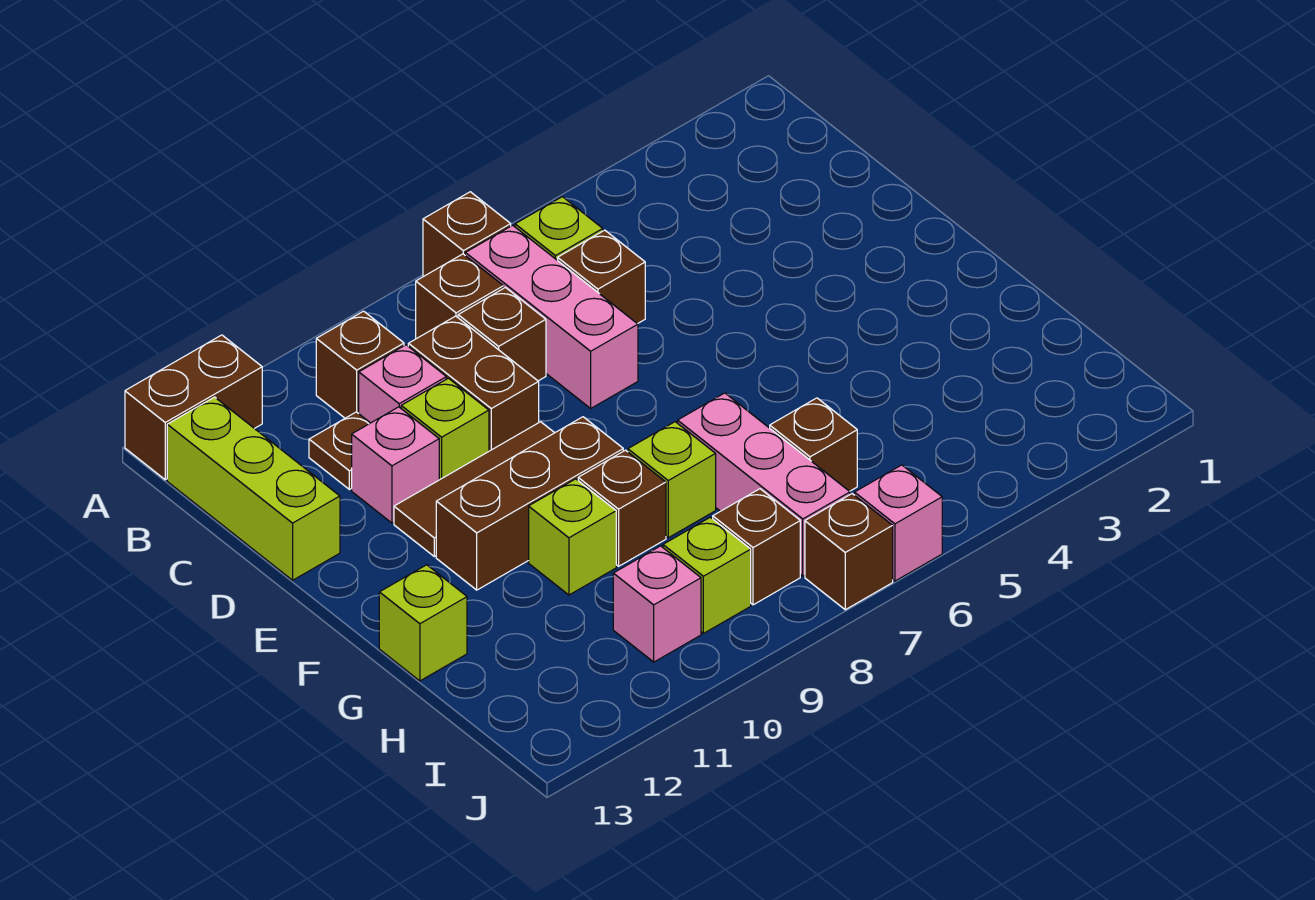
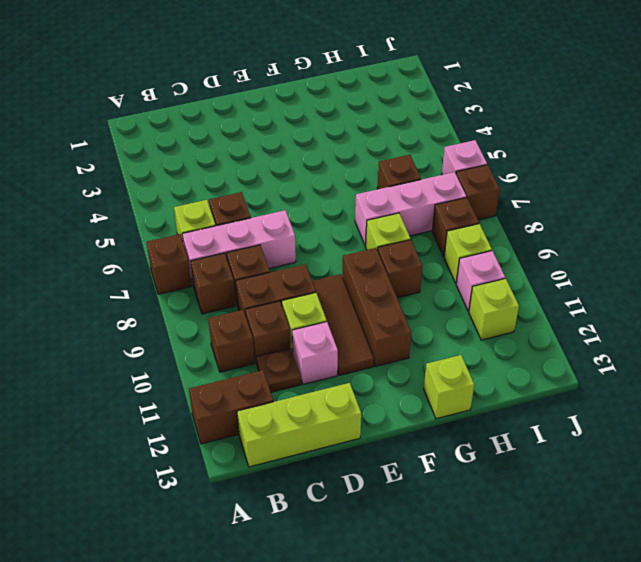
brown 1x2 brick [125,335,262,480] -> brown 1x2 brick turned to [189,370,273,444]
pink 1x1 brick [359,345,446,423] -> brown 1x1 brick [245,301,290,363]
lime 1x1 brick [529,479,616,595] -> lime 1x1 brick moved to [469,279,519,340]

